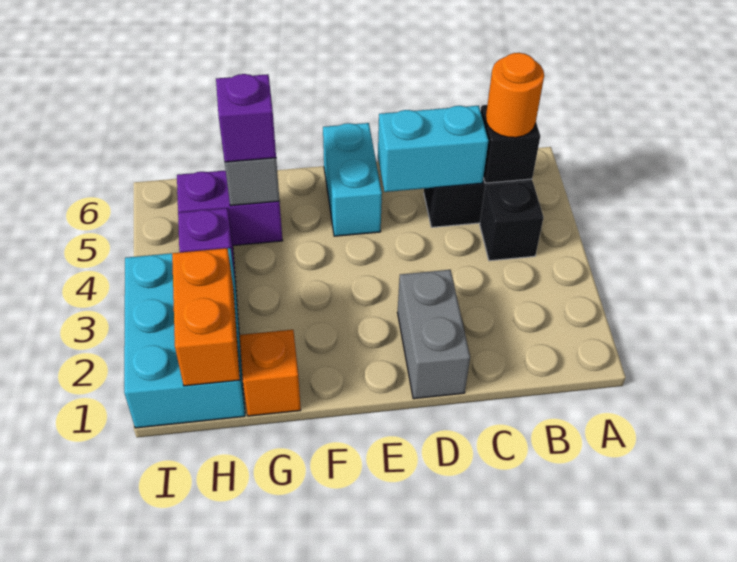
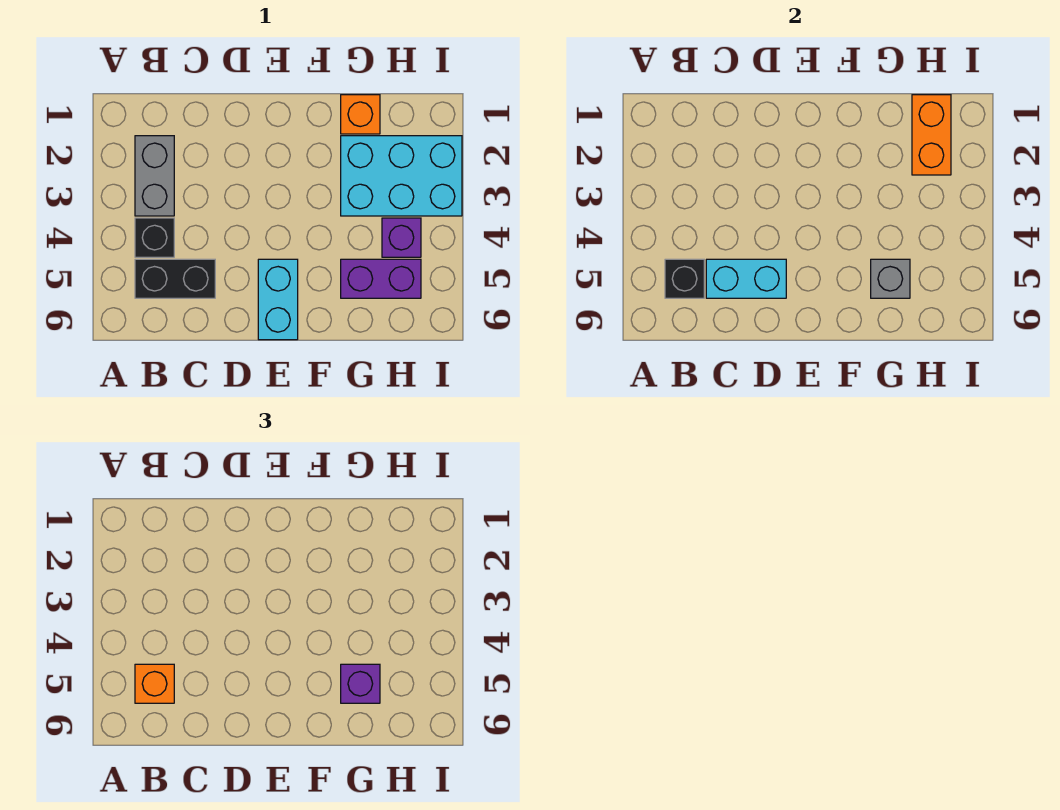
orange 1x1 round brick [486,53,544,138] -> orange 1x1 brick [135,664,174,703]
grey 1x2 brick [398,270,470,399] -> grey 1x2 brick moved to [135,136,174,216]
cyan 2x3 brick [124,248,245,428] -> cyan 2x3 brick turned to [341,136,462,216]

